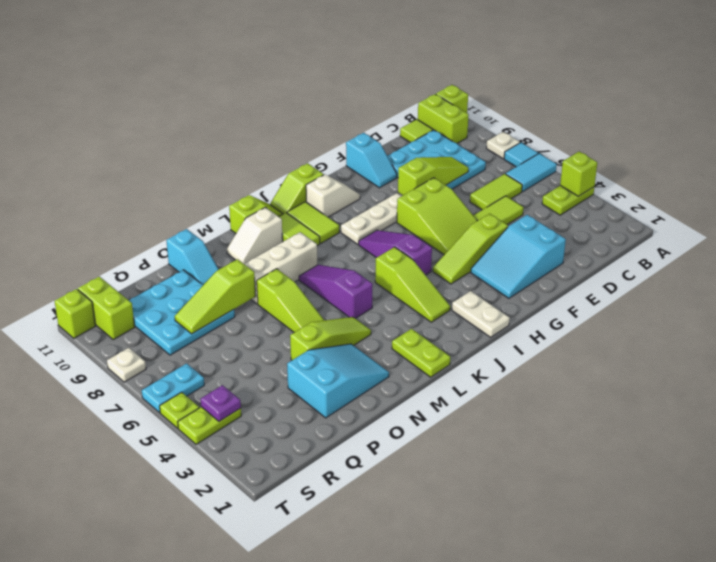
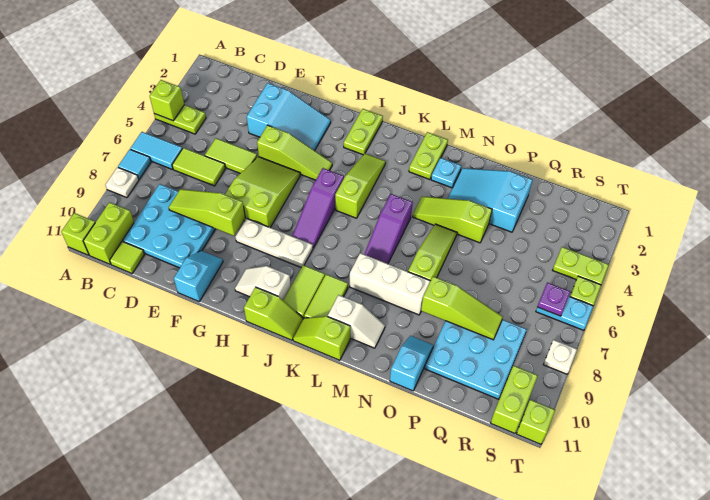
white 1x2 plate [452,291,510,337] -> lime 1x2 plate [344,109,383,155]
none -> cyan 1x1 plate [431,158,461,188]
purple 1x1 plate [201,385,241,421] -> purple 1x1 plate moved to [538,283,570,316]

